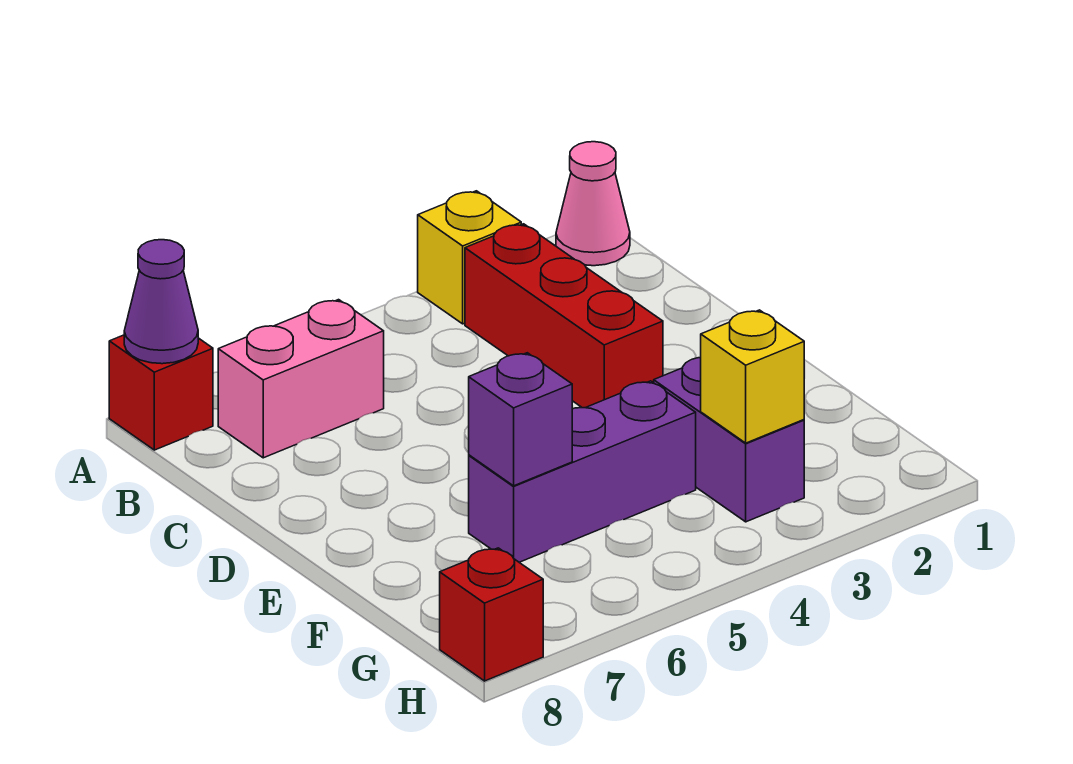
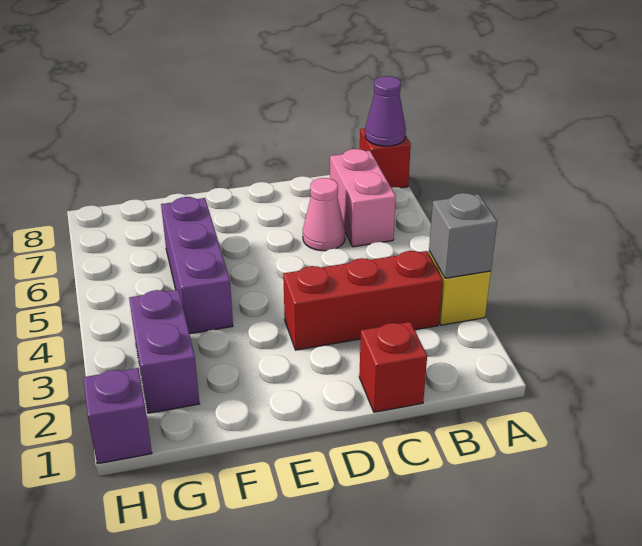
pink 1x1 cone [556,142,630,266] -> pink 1x1 cone moved to [303,178,345,251]
none -> grey 1x1 brick [429,193,497,278]
purple 1x2 brick [654,357,804,522] -> purple 1x2 brick turned to [129,290,200,413]
purple 1x1 brick [469,353,573,486] -> purple 1x1 brick moved to [83,368,152,464]
yellow 1x1 brick [701,310,804,443] -> none
red 1x1 brick [440,548,543,681] -> red 1x1 brick moved to [359,322,427,412]

